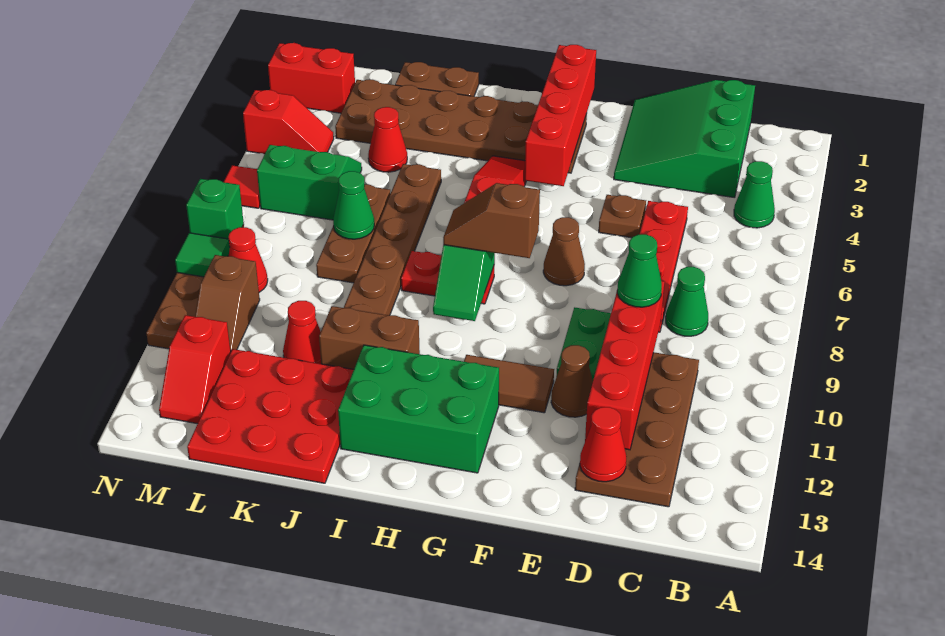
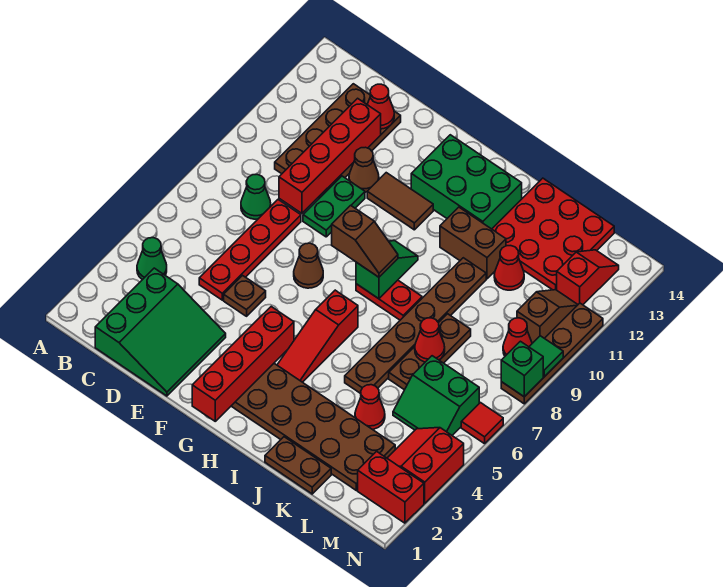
green 1x1 cone [617,234,662,307] -> none
green 1x1 cone [333,171,374,239] -> red 1x1 cone [415,318,445,362]
red 1x2 slope [243,90,334,154] -> red 2x2 slope [387,428,464,503]

